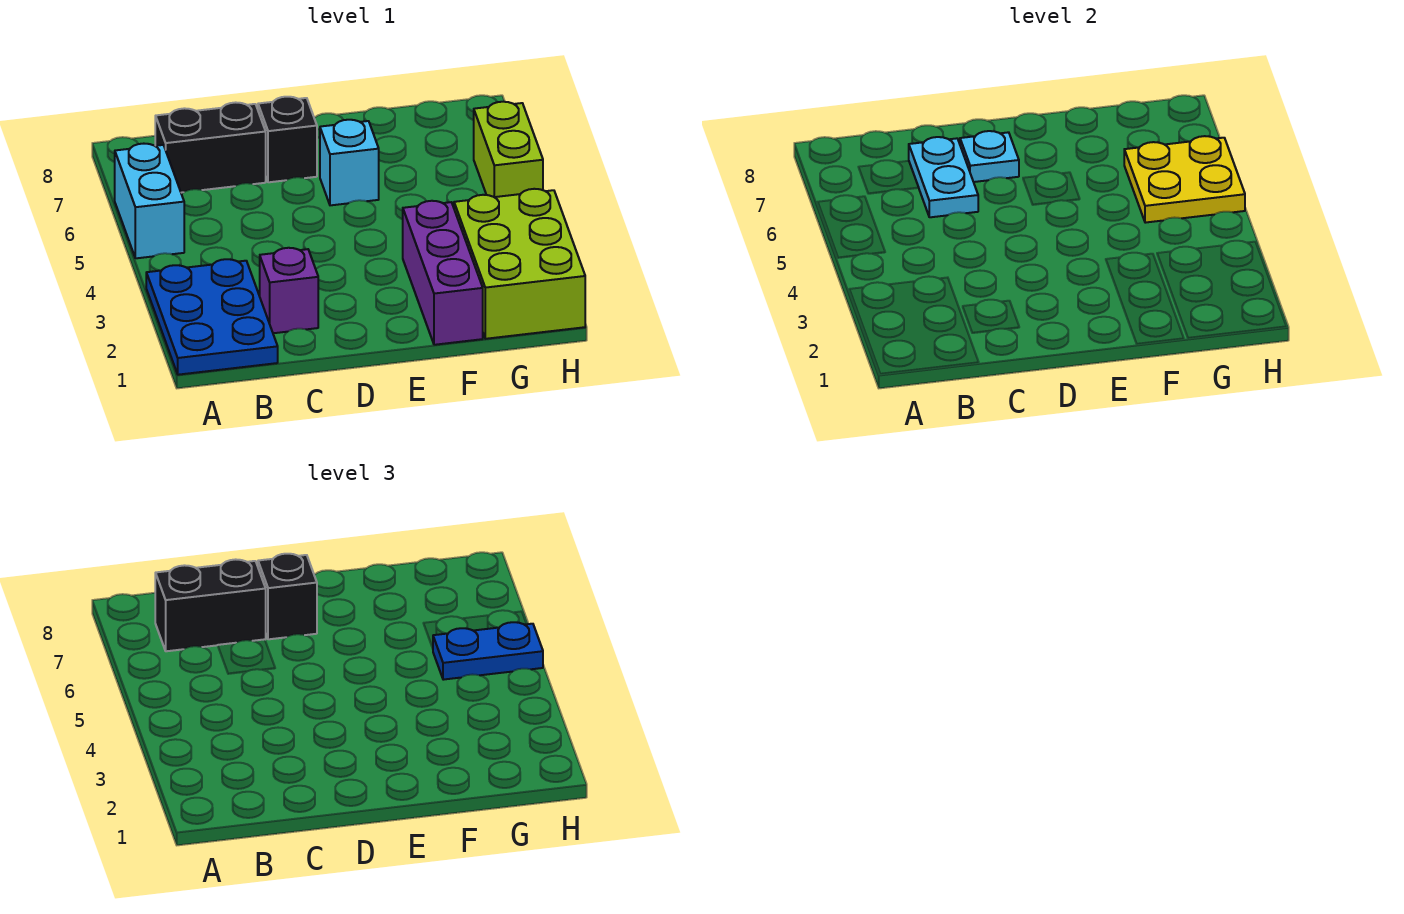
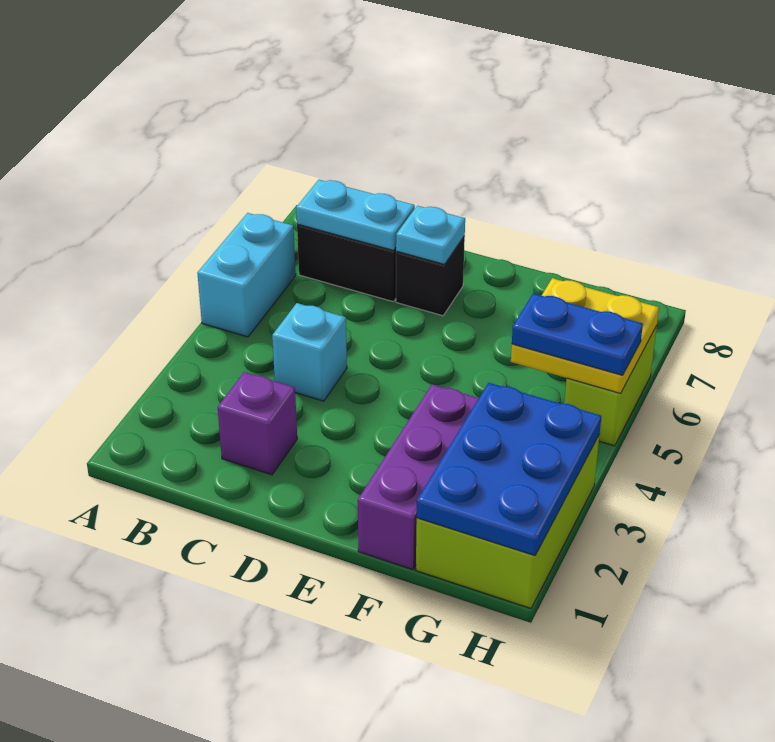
blue 2x3 plate [146,259,278,375] -> blue 2x3 plate moved to [417,383,601,556]
black 1x2 brick [155,559,266,651] -> none
cyan 1x2 plate [909,137,978,217] -> cyan 1x2 plate turned to [296,179,415,250]
black 1x1 brick [258,554,317,639] -> none
cyan 1x1 brick [320,120,379,205] -> cyan 1x1 brick moved to [272,303,347,401]

